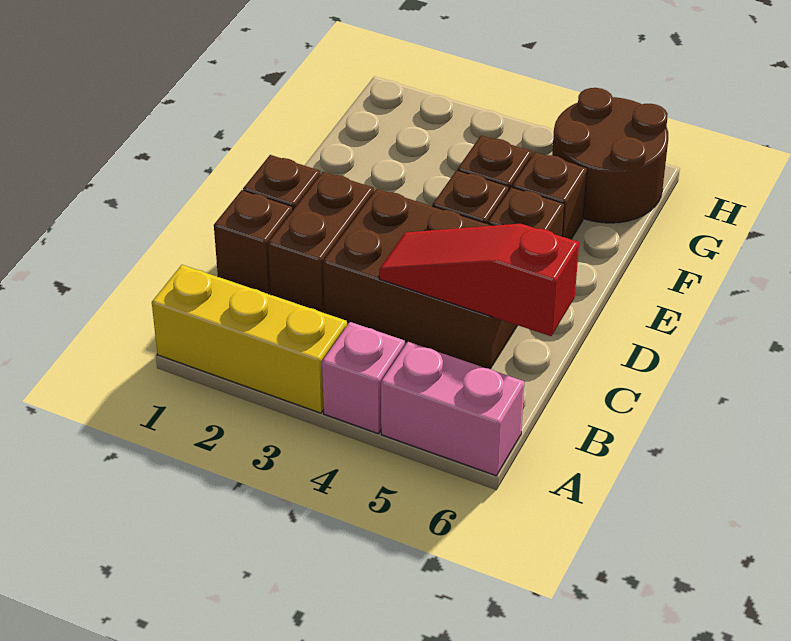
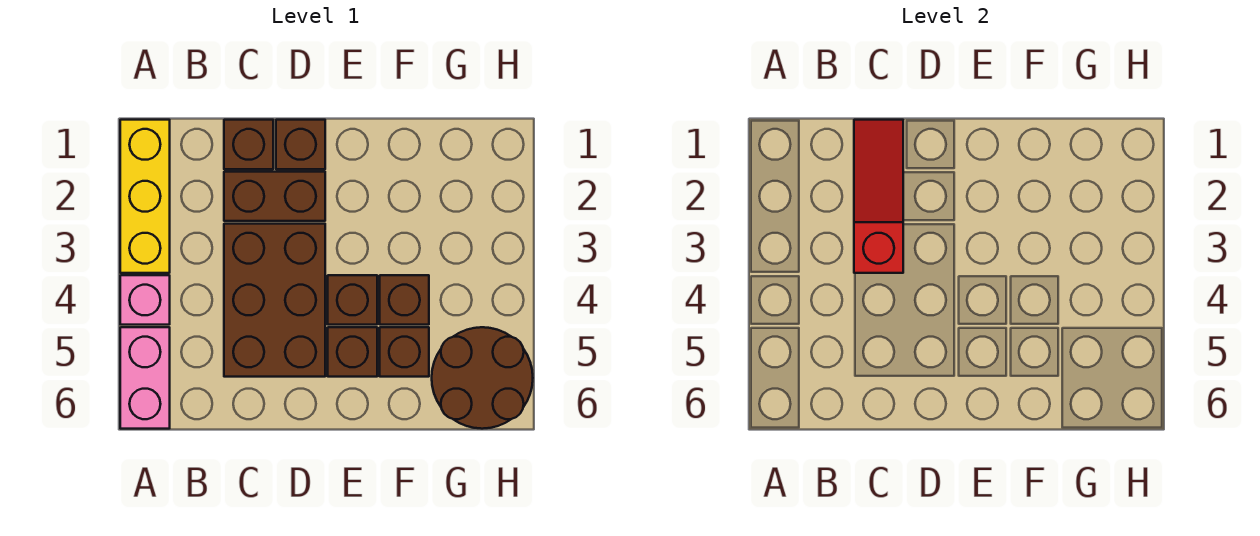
red 1x3 slope [379,224,579,336] -> red 1x3 slope moved to [854,120,903,273]

